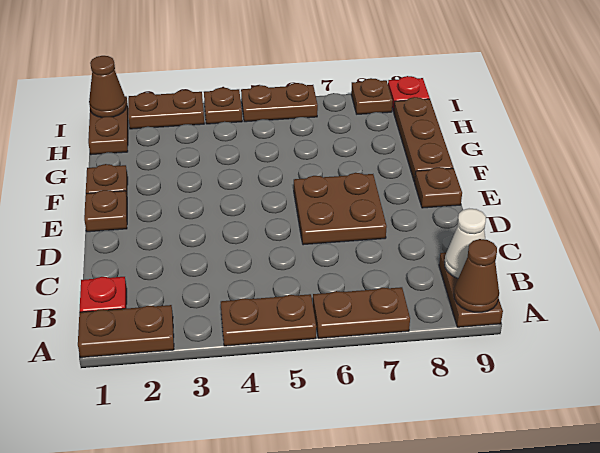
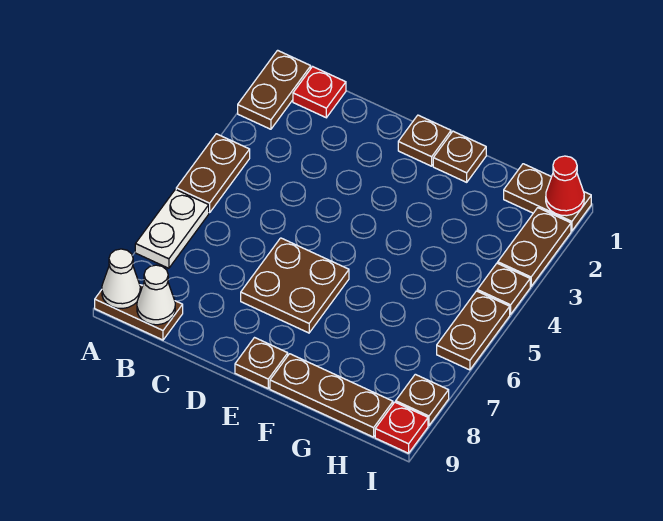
brown 1x2 plate [313,287,410,338] -> white 1x2 plate [135,189,209,268]
brown 1x1 cone [454,239,499,312] -> white 1x1 cone [102,249,140,308]
brown 1x1 cone [89,56,127,118] -> red 1x1 cone [546,156,584,216]

